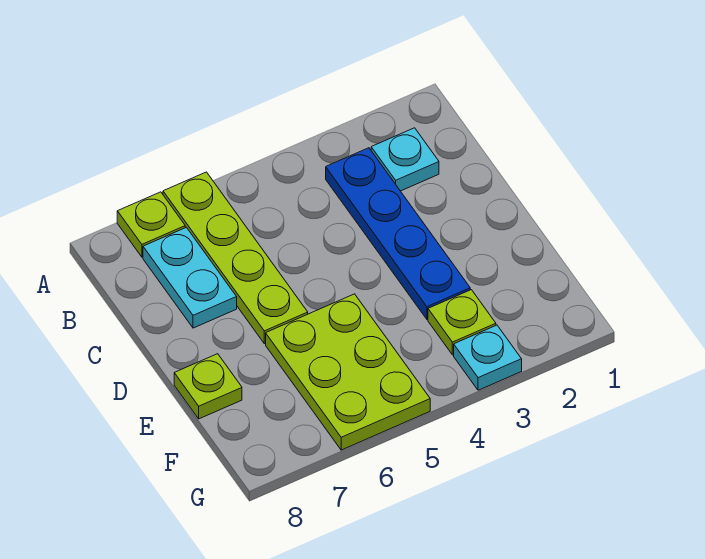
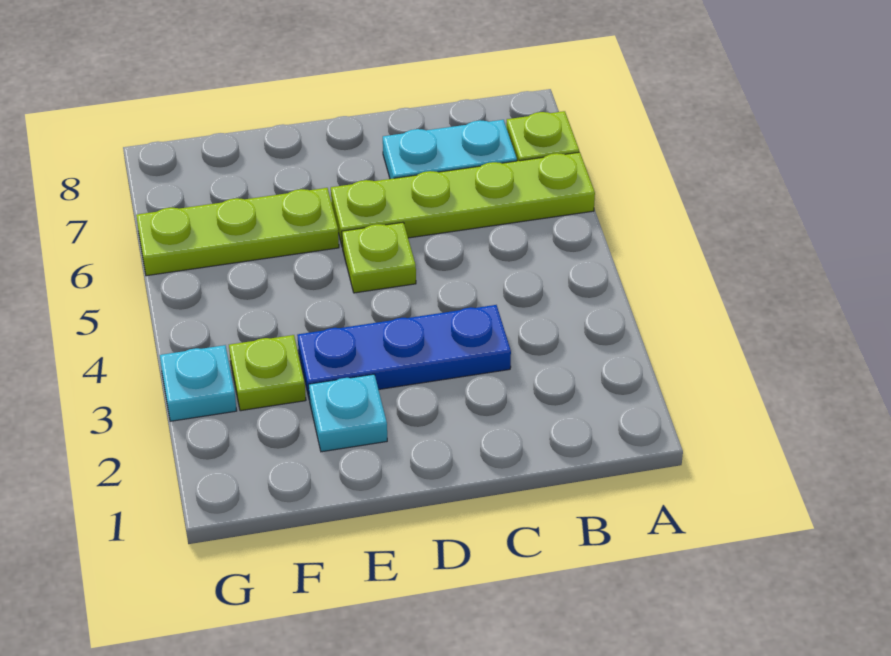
cyan 1x1 plate [371,128,439,191] -> cyan 1x1 plate moved to [309,374,387,452]
blue 1x4 plate [326,148,470,319] -> blue 1x3 plate [297,305,511,400]
lime 2x3 plate [266,294,430,450] -> lime 1x3 plate [136,188,339,276]
lime 1x1 plate [174,354,242,419] -> lime 1x1 plate moved to [342,222,416,293]

